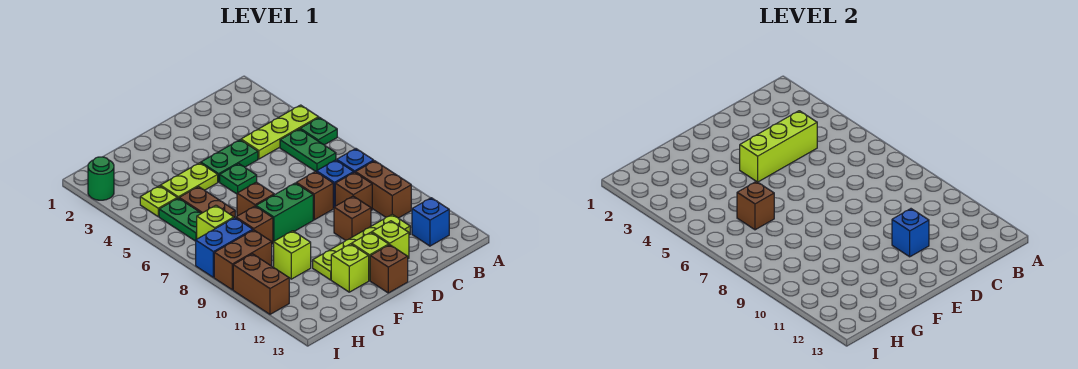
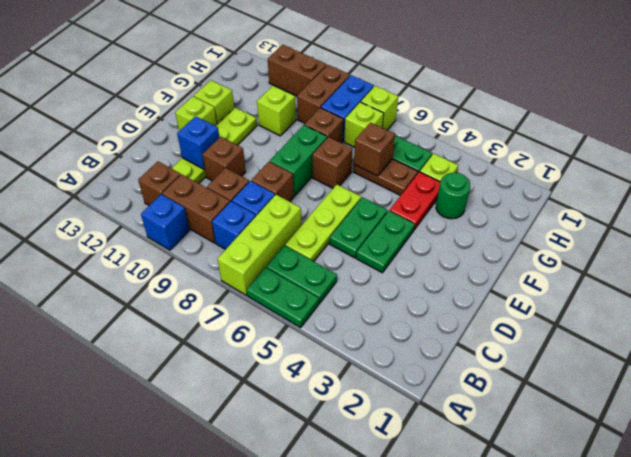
lime 1x3 plate [241,105,319,159] -> lime 1x3 plate moved to [285,185,361,261]
green 1x1 plate [300,117,337,145] -> green 1x2 plate [247,268,319,328]
blue 1x1 brick [412,198,449,246] -> blue 1x1 brick moved to [141,194,189,250]
lime 1x3 brick [740,111,817,182] -> lime 1x3 brick moved to [218,195,301,295]
lime 1x1 brick [372,221,409,259] -> lime 1x1 brick moved to [361,86,398,130]
green 1x1 plate [220,164,257,194] -> green 1x2 plate [330,197,388,258]
brown 1x1 brick [370,245,408,293] -> brown 1x1 brick moved to [138,162,181,205]
lime 1x2 plate [160,163,218,198] -> red 1x2 plate [390,172,440,230]
green 1x1 round brick [88,157,114,200] -> green 1x1 round brick moved to [436,173,470,219]

